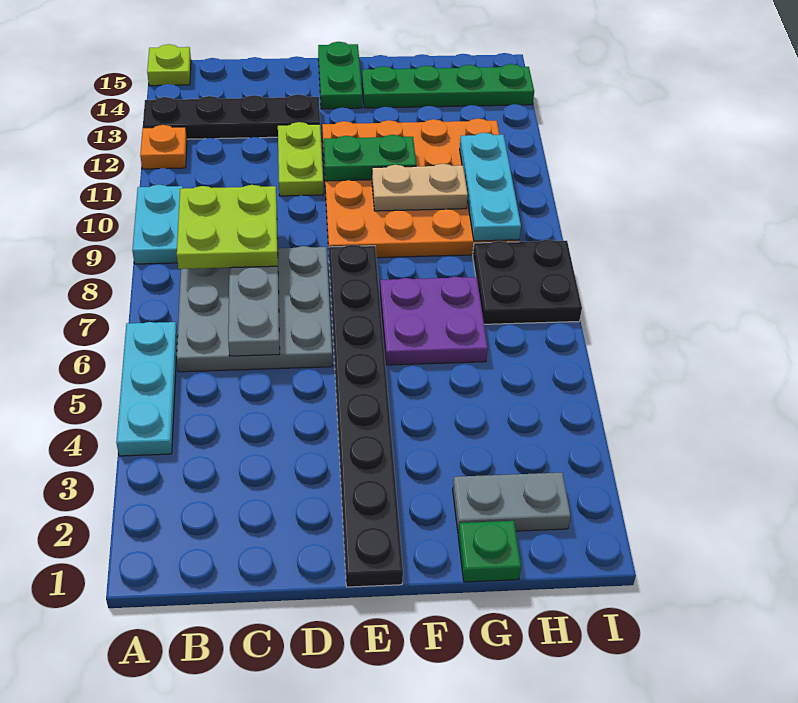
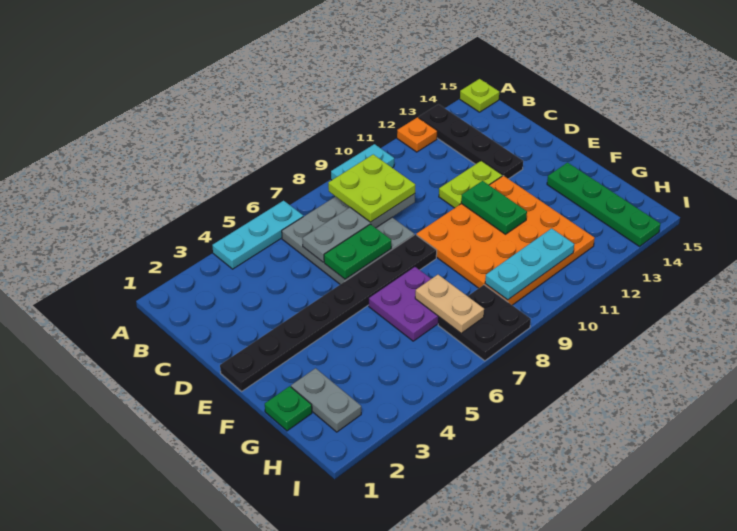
green 1x2 plate [318,42,362,109] -> green 1x2 plate moved to [324,224,391,279]
tan 1x2 plate [372,164,468,211] -> tan 1x2 plate moved to [415,275,484,333]

